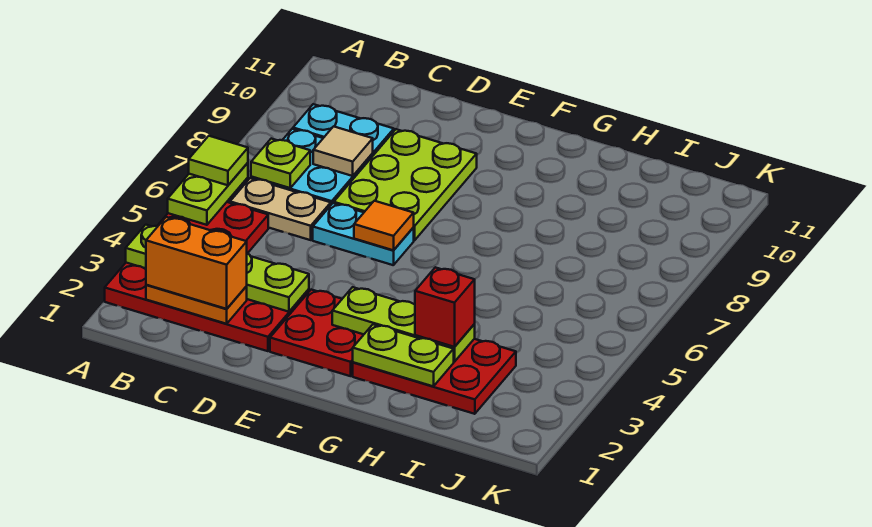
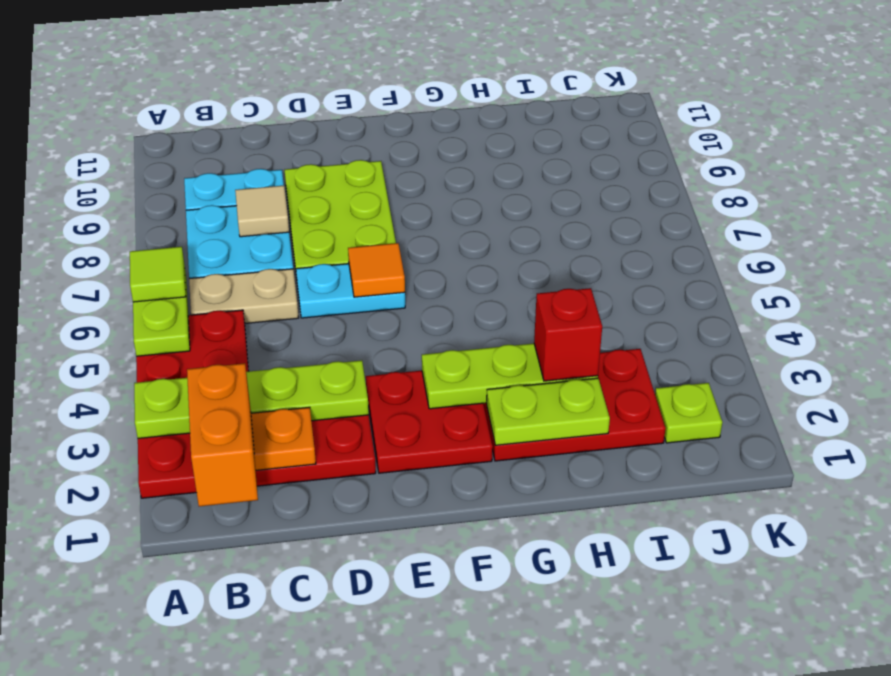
orange 1x2 brick [146,217,247,309] -> orange 1x2 brick turned to [187,363,258,506]
lime 1x1 plate [251,139,310,188] -> lime 1x1 plate moved to [655,383,722,443]

